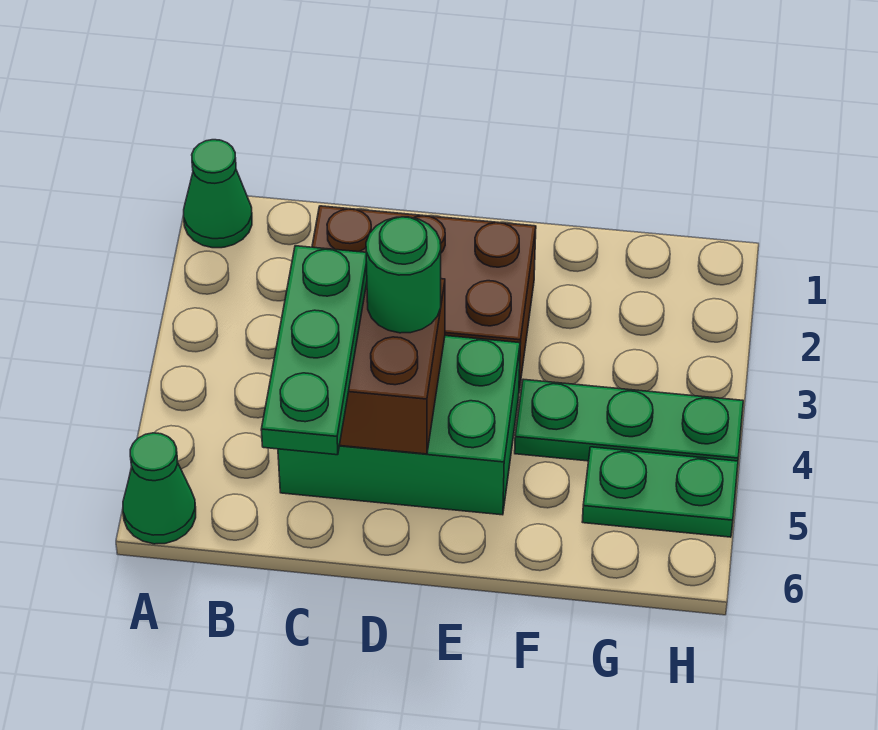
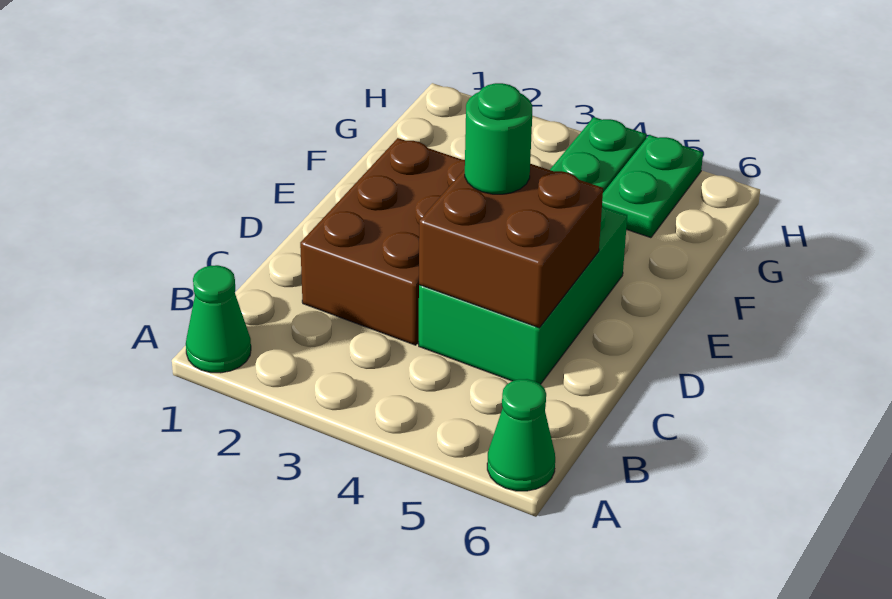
green 1x3 plate [261,246,367,455] -> none

